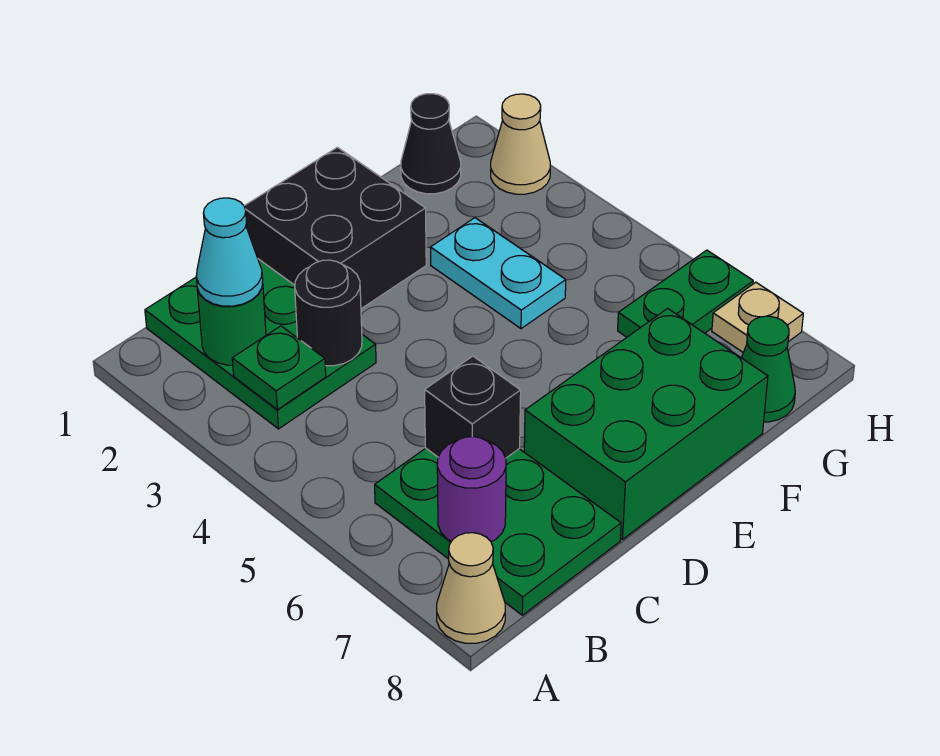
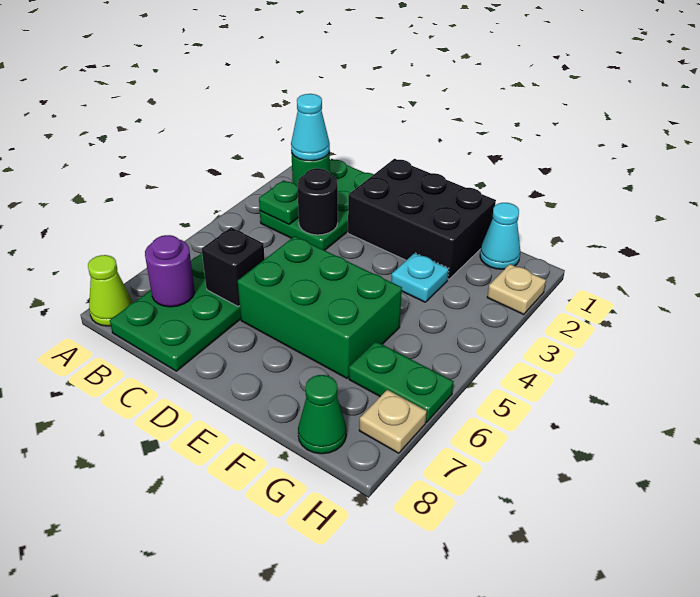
tan 1x1 cone [437,533,505,643] -> lime 1x1 cone [88,255,132,326]
black 2x2 brick [244,147,426,309] -> black 2x3 brick [348,159,496,280]
green 2x3 brick [524,308,768,539] -> green 2x3 brick moved to [238,236,402,378]
cyan 1x2 plate [430,218,566,329] -> cyan 1x1 plate [391,253,449,302]
black 1x1 cone [401,94,461,194] -> cyan 1x1 cone [480,203,520,269]
tan 1x1 cone [491,94,550,194] -> tan 1x1 plate [487,264,546,315]

